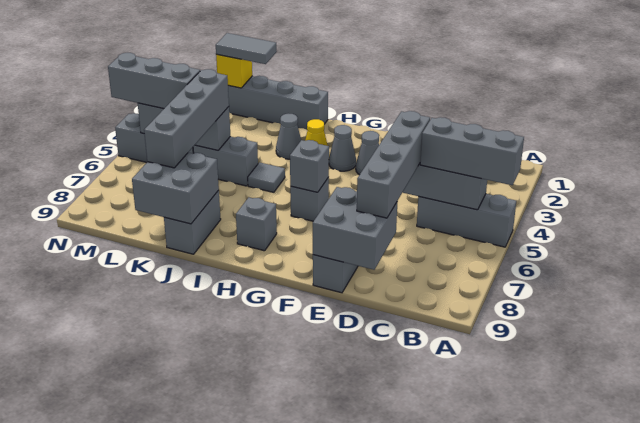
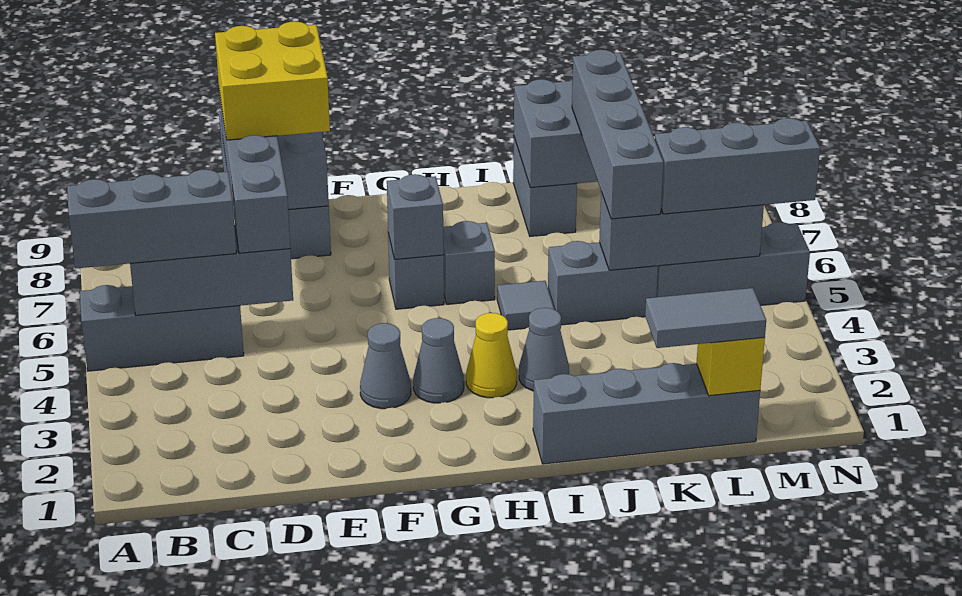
none -> yellow 2x2 brick [215,21,330,140]
grey 1x1 brick [236,197,277,251] -> grey 1x1 brick moved to [443,221,495,304]

